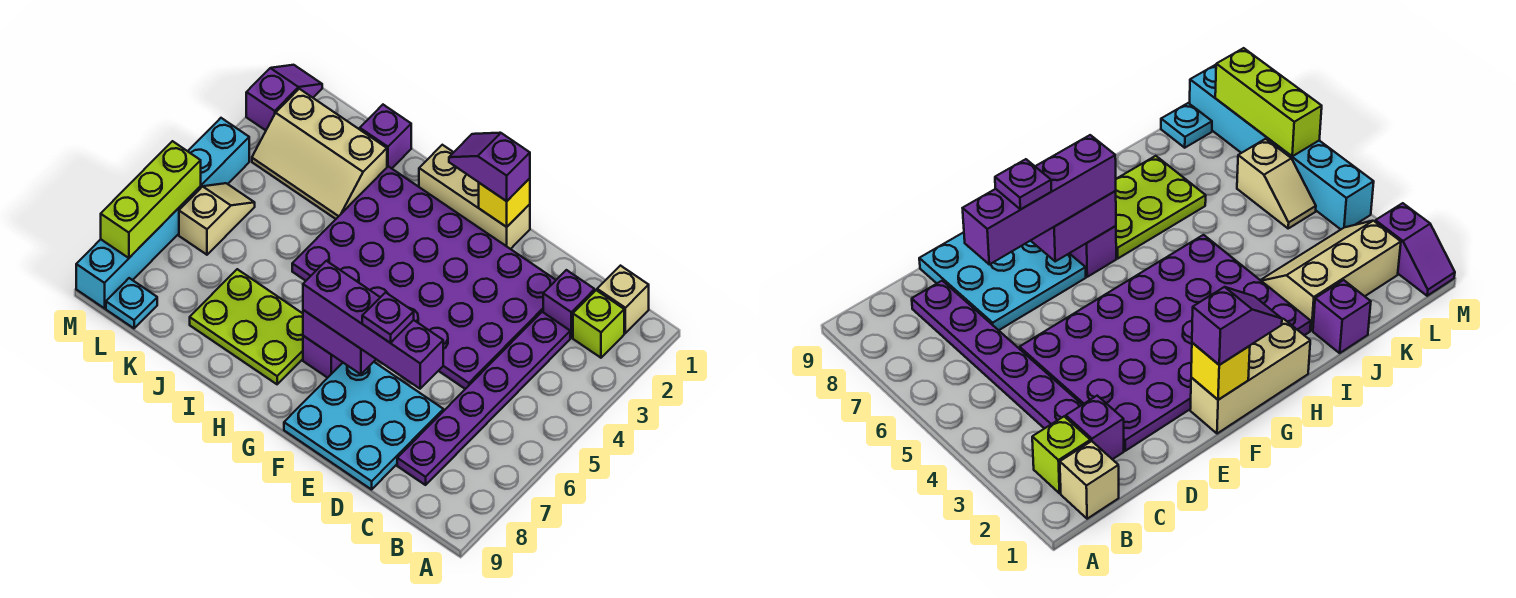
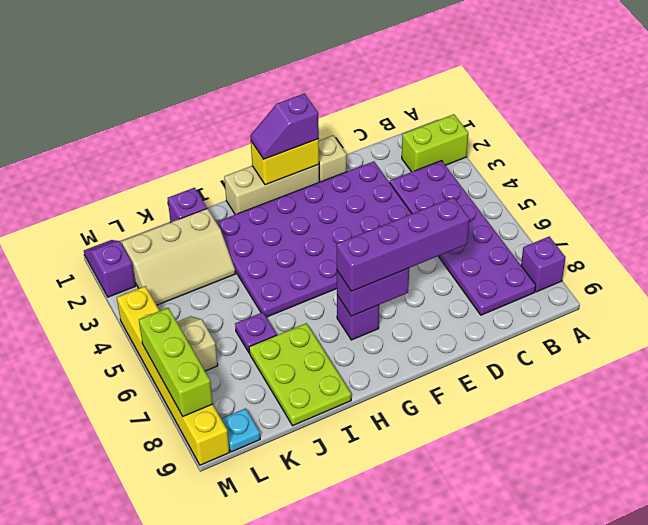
tan 1x1 brick [597,266,649,333] -> tan 1x1 brick moved to [319,135,347,182]
lime 1x1 brick [573,290,624,358] -> lime 1x2 brick [402,114,468,172]
purple 1x1 brick [543,270,595,338] -> purple 1x1 brick moved to [521,237,566,292]
purple 1x6 plate [397,312,570,485] -> purple 2x6 plate [390,161,536,315]
cyan 3x3 plate [284,362,443,490] -> none
purple 1x1 plate [362,292,414,343] -> purple 1x1 plate moved to [235,312,277,352]
yellow 1x1 brick [479,178,530,227] -> yellow 1x2 brick [251,139,319,185]
lime 2x3 plate [190,269,303,384] -> lime 2x3 plate turned to [249,323,351,426]
cyan 1x6 brick [76,118,249,308] -> yellow 1x6 brick [117,286,230,465]

